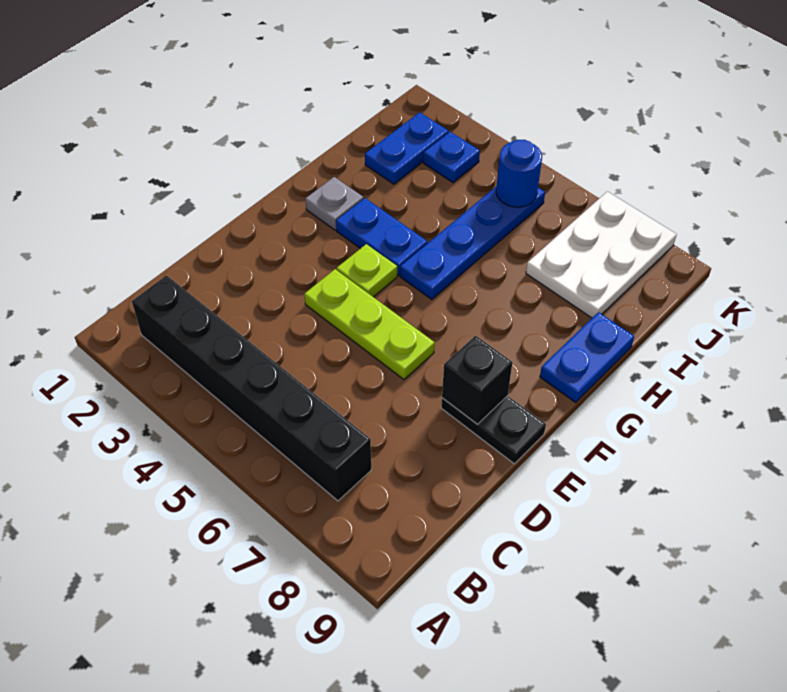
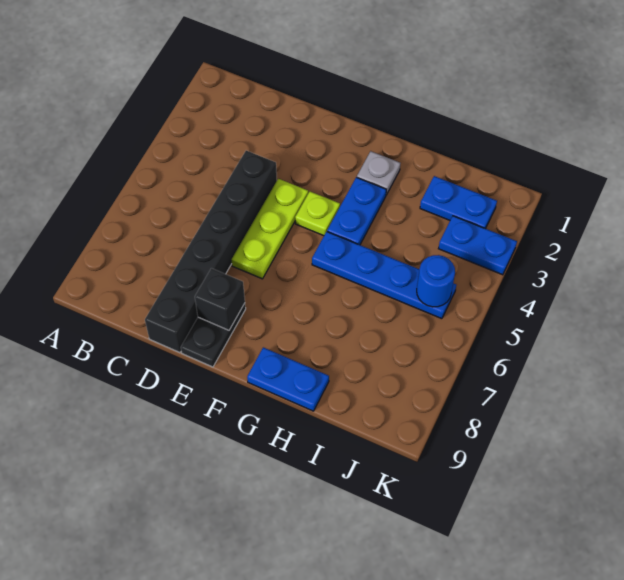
black 1x6 brick [132,275,371,501] -> black 1x6 brick moved to [145,151,277,353]
white 2x3 plate [526,191,677,318] -> none
blue 1x1 plate [424,132,480,183] -> blue 1x2 plate [438,216,517,275]

